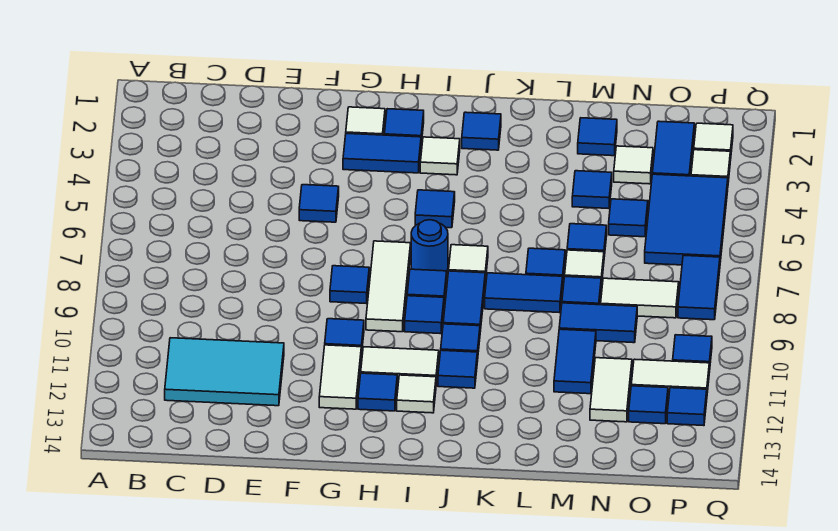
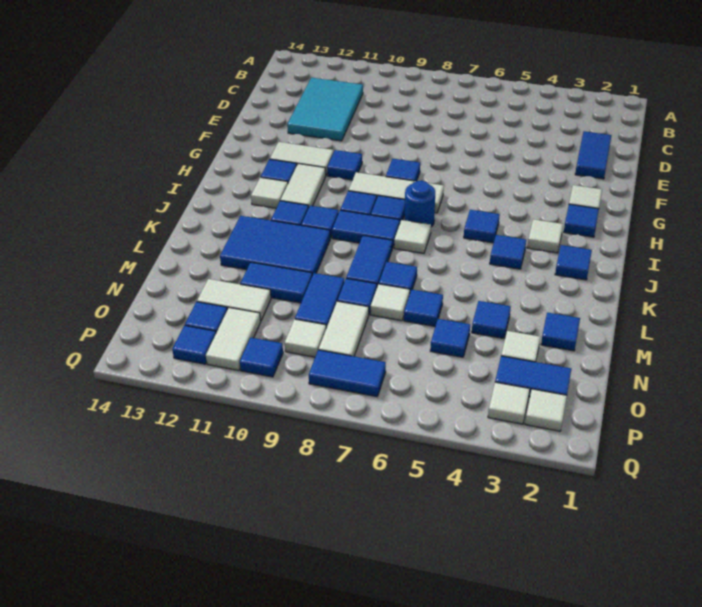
blue 1x1 tile [299,185,339,222] -> blue 1x1 tile moved to [490,235,526,269]
blue 1x2 tile [343,133,421,173] -> blue 1x2 tile moved to [575,131,612,179]
blue 2x3 tile [645,174,728,265] -> blue 2x3 tile moved to [220,216,330,275]
none -> white 1x1 tile [285,319,326,357]

